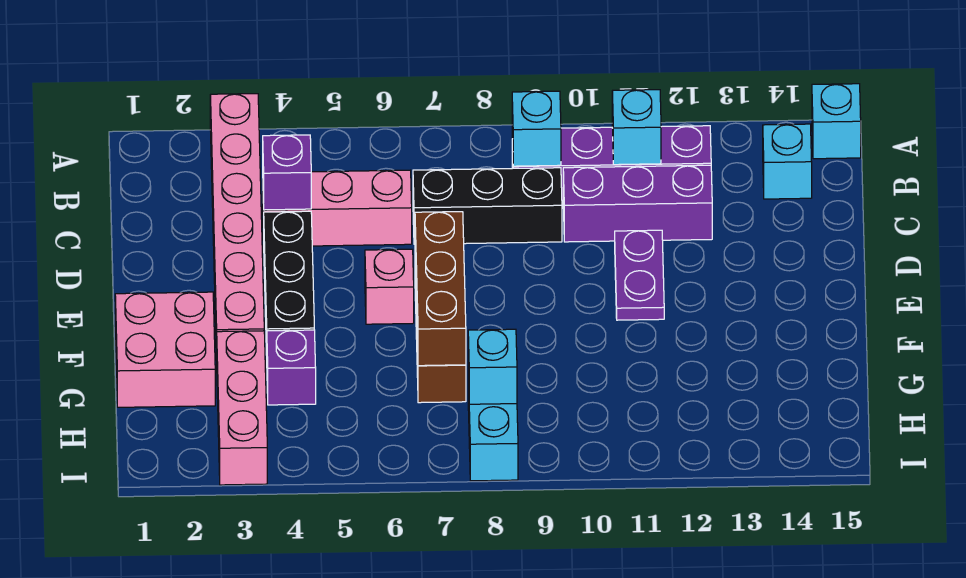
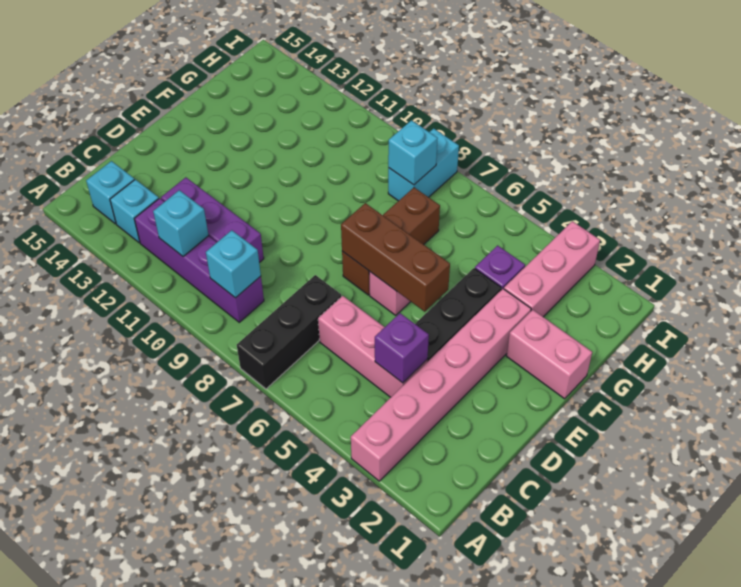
cyan 1x1 brick [812,84,861,159] -> cyan 1x1 brick moved to [110,179,159,243]
black 1x3 brick [413,168,562,244] -> black 1x3 brick turned to [237,275,342,389]
purple 1x2 plate [615,230,664,320] -> none
brown 1x3 brick [415,212,466,366] -> brown 1x3 brick turned to [341,203,450,312]
pink 2x2 brick [115,292,215,407] -> pink 1x2 brick [506,310,592,399]

